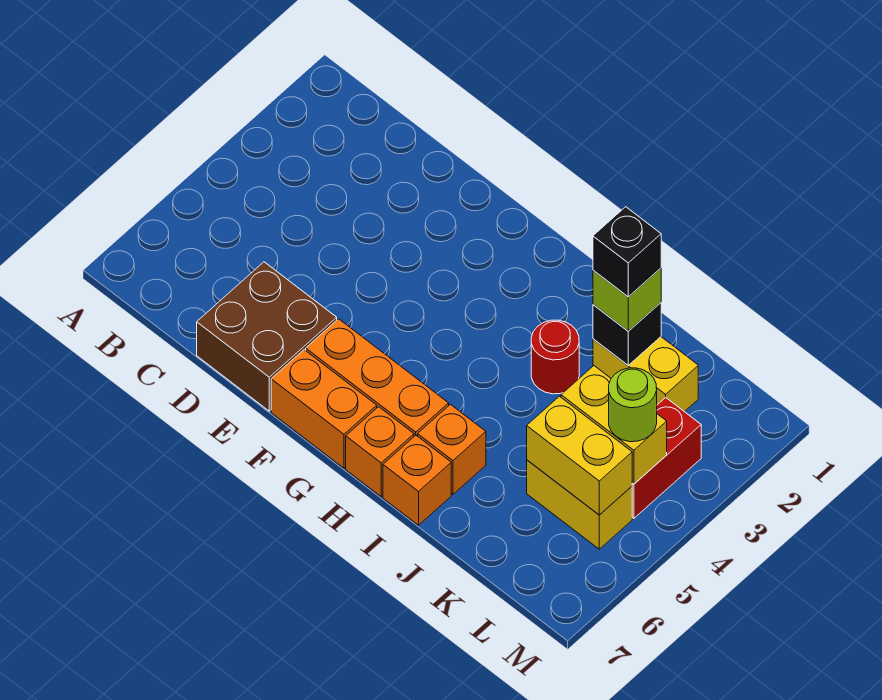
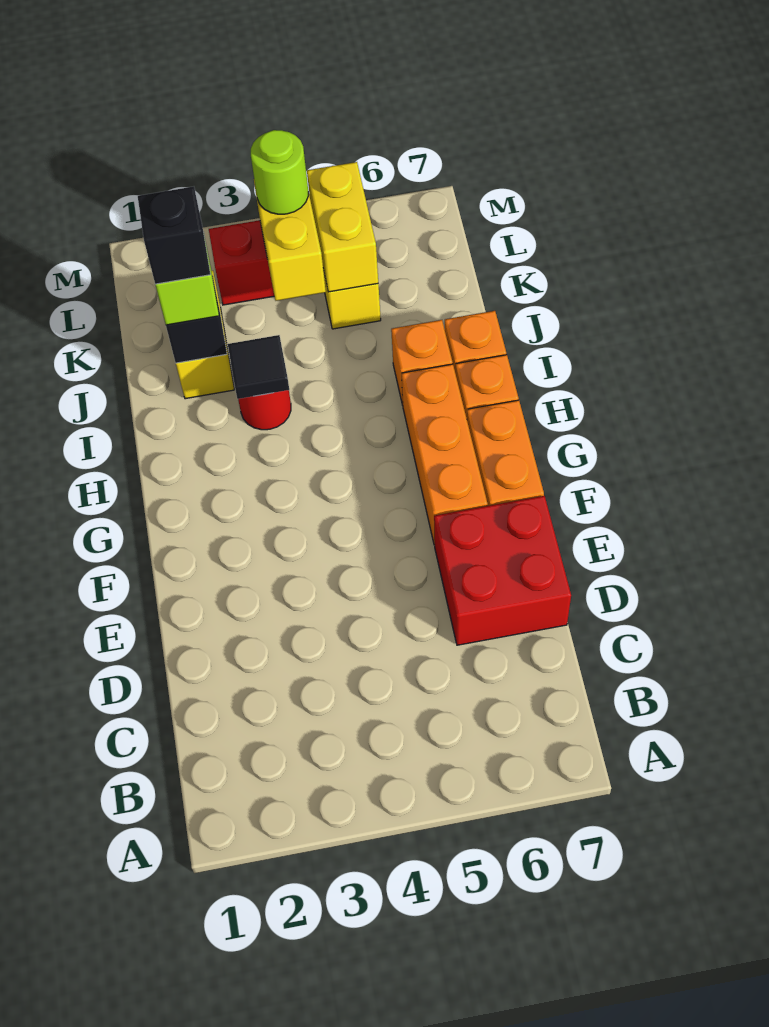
brown 2x2 brick [197,262,337,411] -> red 2x2 brick [434,496,571,645]
none -> black 1x1 tile [228,335,289,399]

